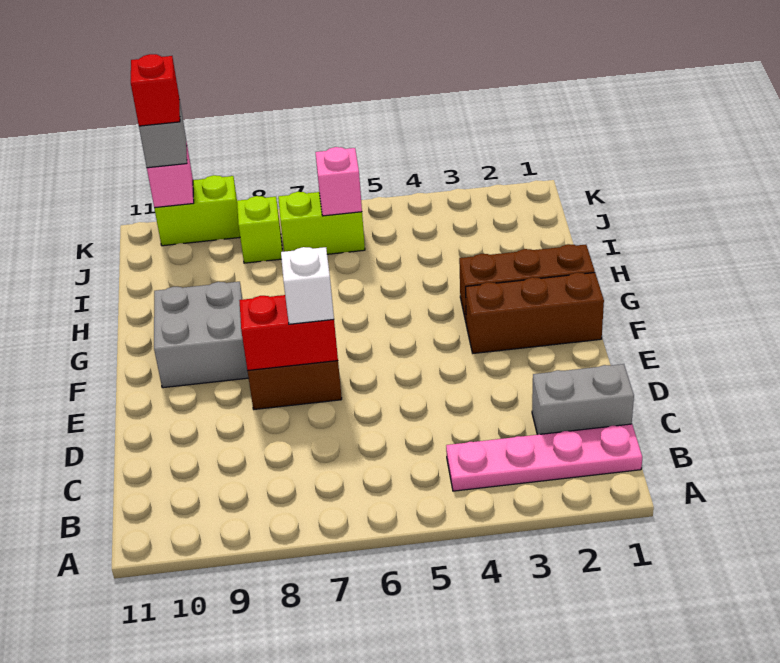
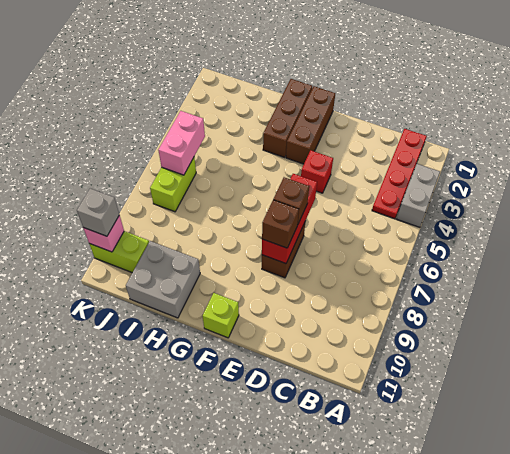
pink 1x4 plate [446,424,642,491] -> red 1x4 plate [372,129,427,219]
grey 1x2 brick [532,364,634,435] -> grey 1x2 brick moved to [397,164,440,227]
red 1x2 brick [239,295,338,371] -> red 1x3 brick [262,174,317,264]
white 1x1 brick [281,247,334,324] -> brown 1x1 brick [273,177,309,225]
none -> brown 1x1 brick [262,200,299,248]
grey 2x2 brick [154,282,248,388] -> grey 2x2 brick moved to [126,241,200,318]
pink 1x1 brick [315,147,362,216] -> pink 1x2 brick [158,111,205,175]
lime 1x1 brick [237,196,282,263] -> lime 1x1 brick moved to [203,293,239,338]
lime 1x2 brick [154,175,240,246] -> lime 1x2 brick turned to [89,231,149,273]
red 1x1 brick [131,54,180,126] -> red 1x1 brick moved to [301,150,333,193]

